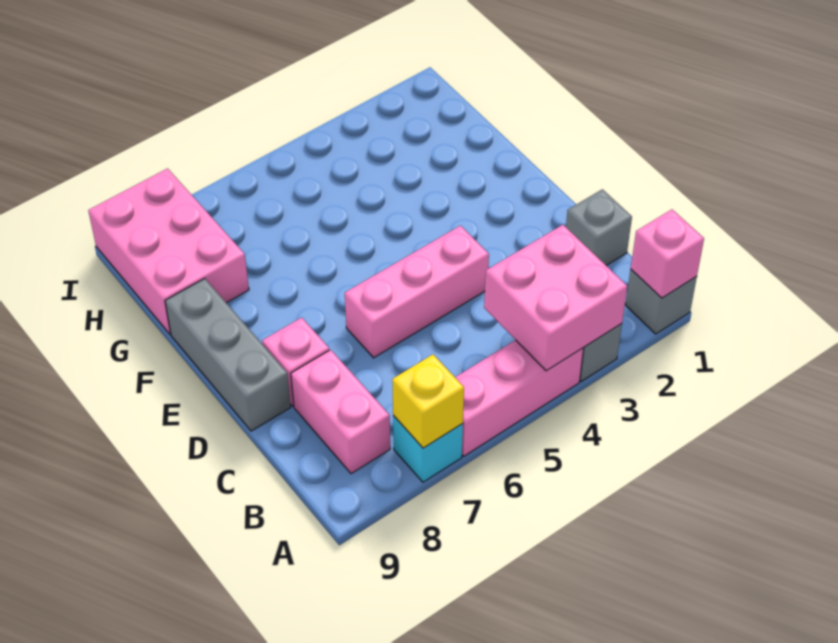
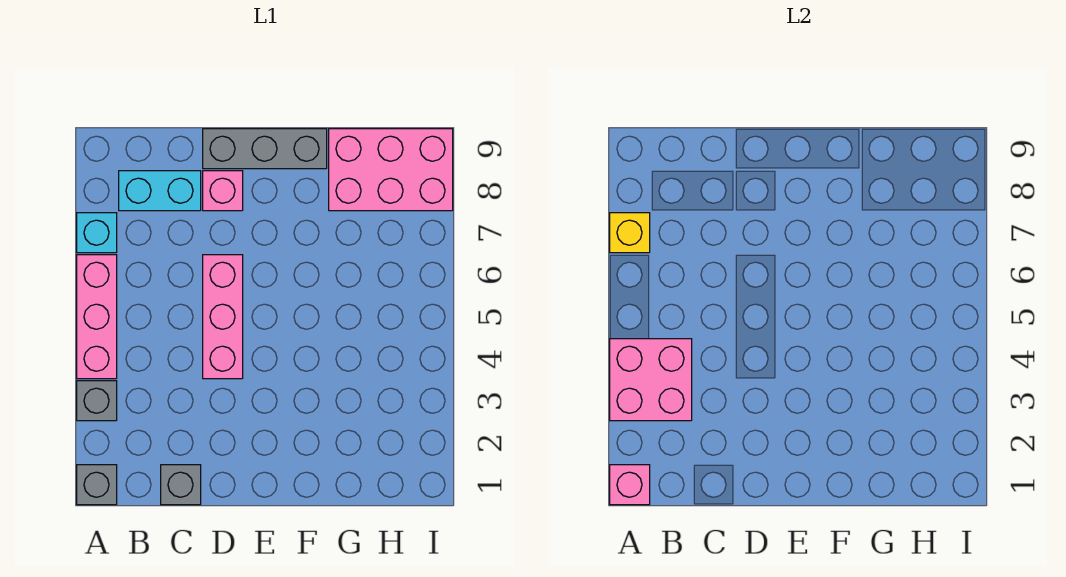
pink 1x2 brick [291,350,390,474] -> cyan 1x2 brick [119,171,201,211]

